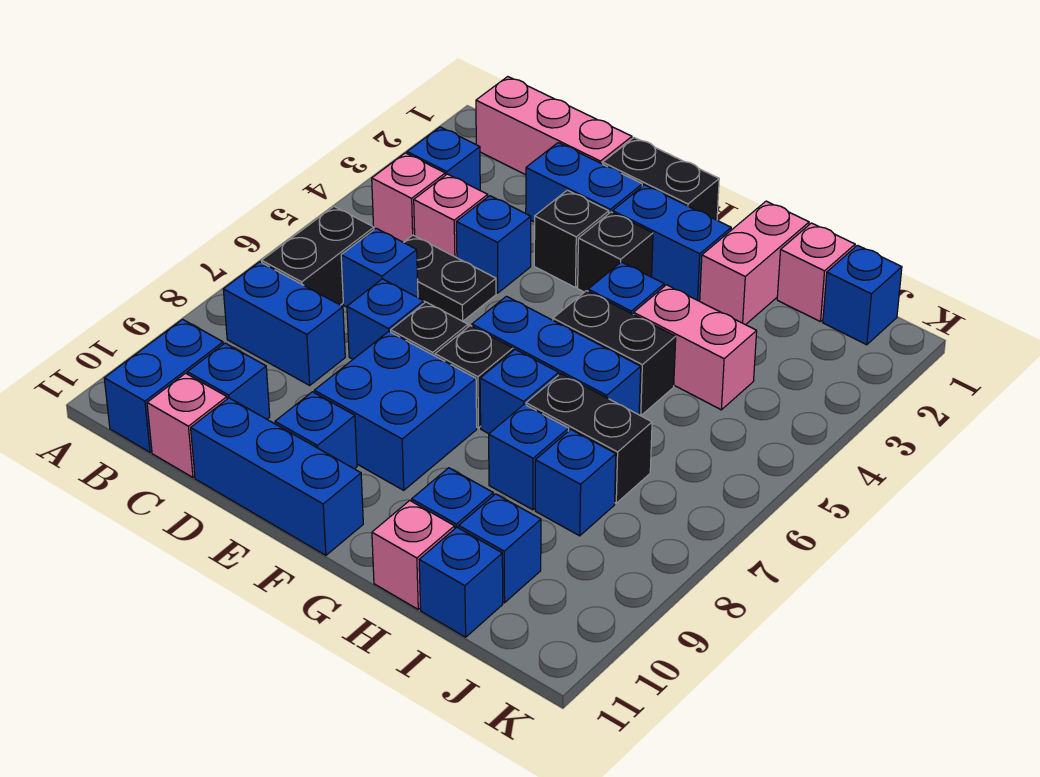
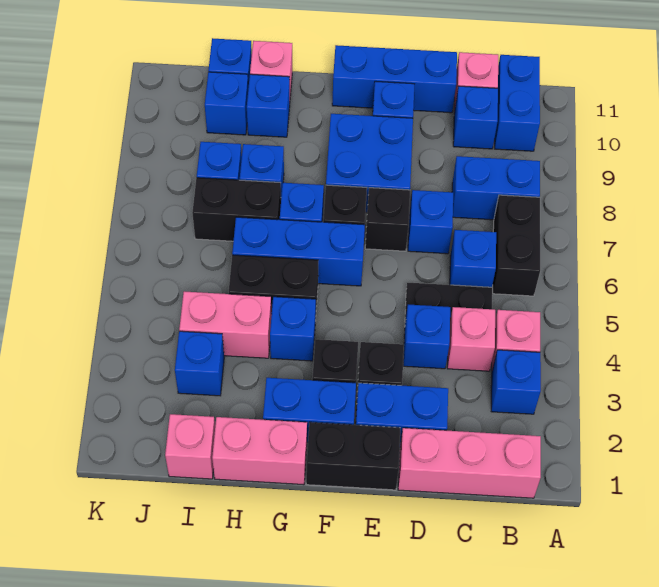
pink 1x2 brick [700,201,809,325] -> pink 1x2 brick turned to [212,417,307,485]
blue 1x1 brick [823,245,902,345] -> blue 1x1 brick moved to [175,331,224,396]

